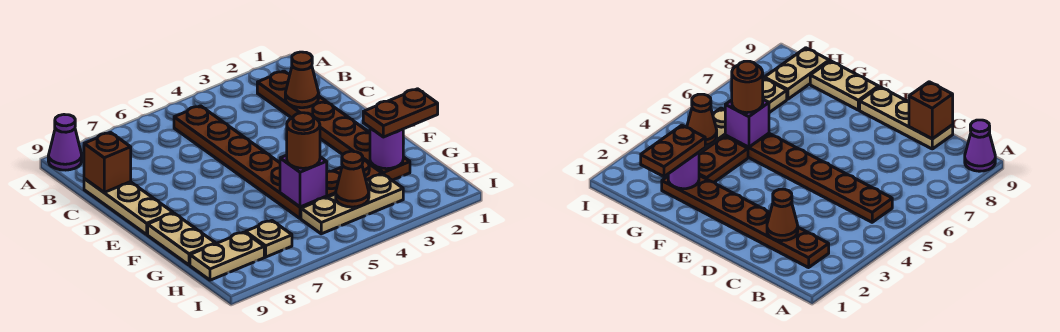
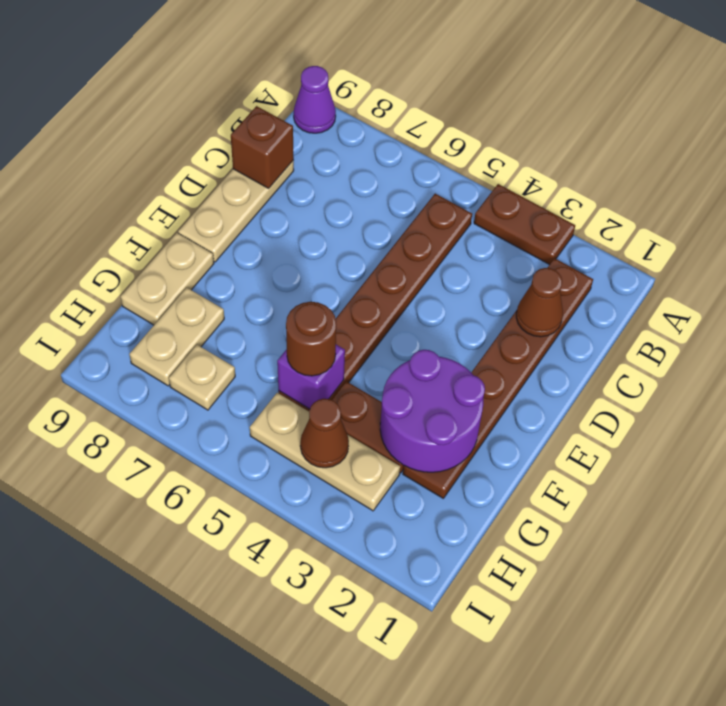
brown 1x2 plate [363,89,438,137] -> brown 1x2 plate moved to [474,184,575,265]
purple 1x1 round brick [370,128,403,169] -> purple 2x2 round brick [380,350,485,472]
tan 1x2 plate [190,232,264,280] -> tan 1x2 plate turned to [129,288,224,386]

